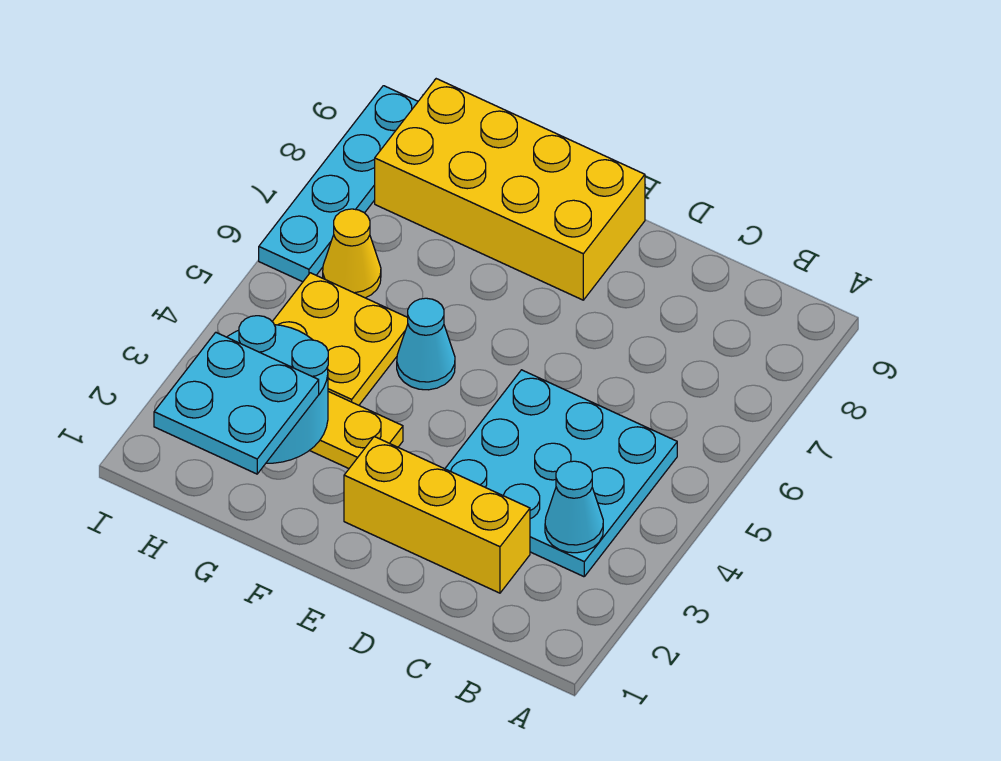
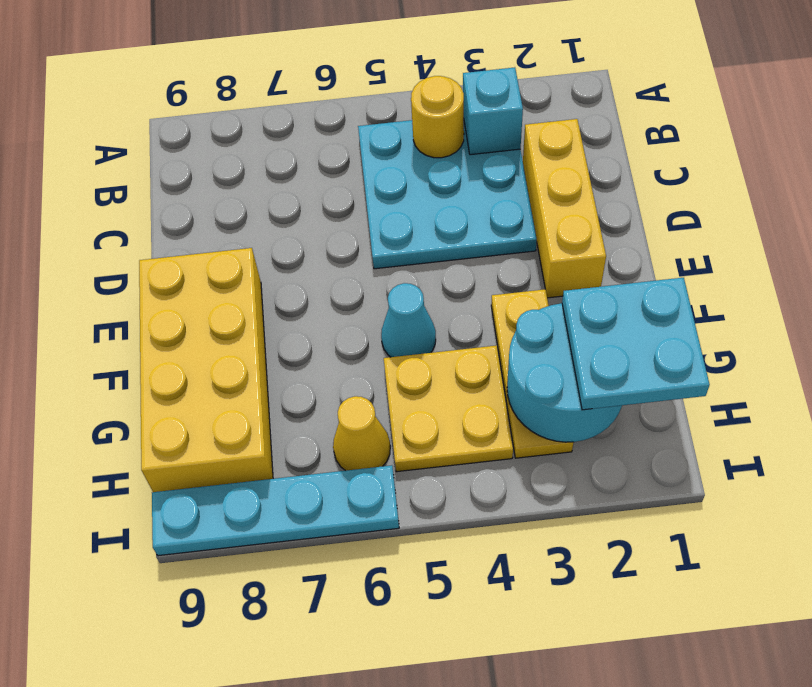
cyan 1x1 cone [545,461,603,553] -> cyan 1x1 brick [463,67,523,155]
none -> yellow 1x1 round brick [411,76,464,158]

